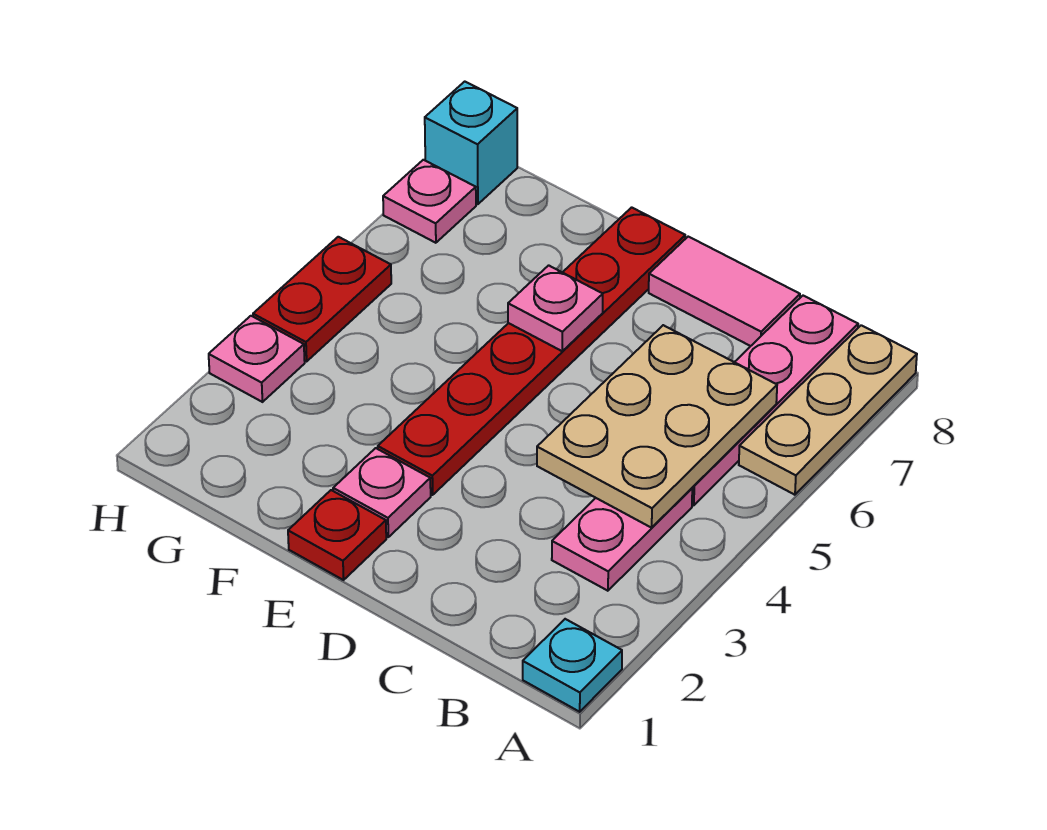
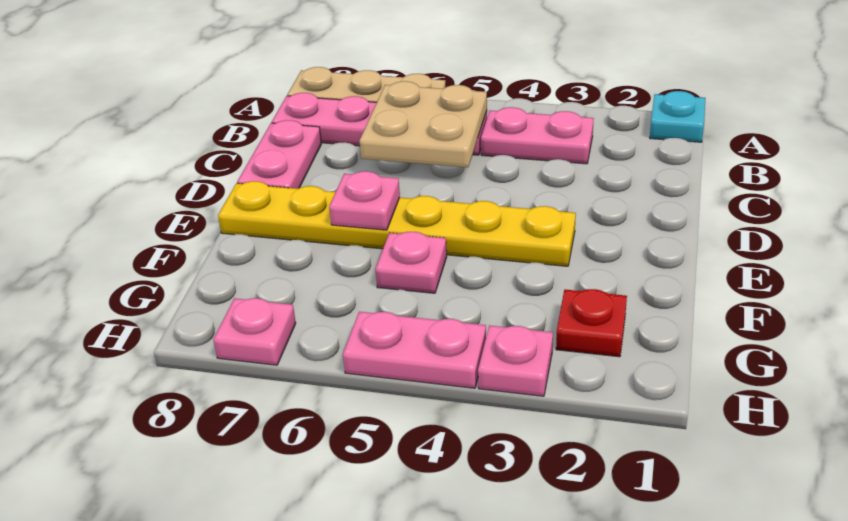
tan 2x3 plate [537,325,777,528] -> tan 2x2 plate [359,81,487,167]
pink 1x2 tile [649,237,800,346] -> pink 1x2 plate [237,120,321,189]
red 1x1 plate [288,490,386,580] -> red 1x1 plate moved to [556,289,627,357]
pink 1x1 plate [333,448,431,537] -> pink 1x1 plate moved to [376,232,447,293]
red 1x6 plate [378,207,685,495] -> yellow 1x6 plate [218,181,576,266]
red 1x2 plate [253,237,391,361] -> pink 1x2 plate [343,312,486,388]
cyan 1x1 brick [425,82,517,204] -> none

